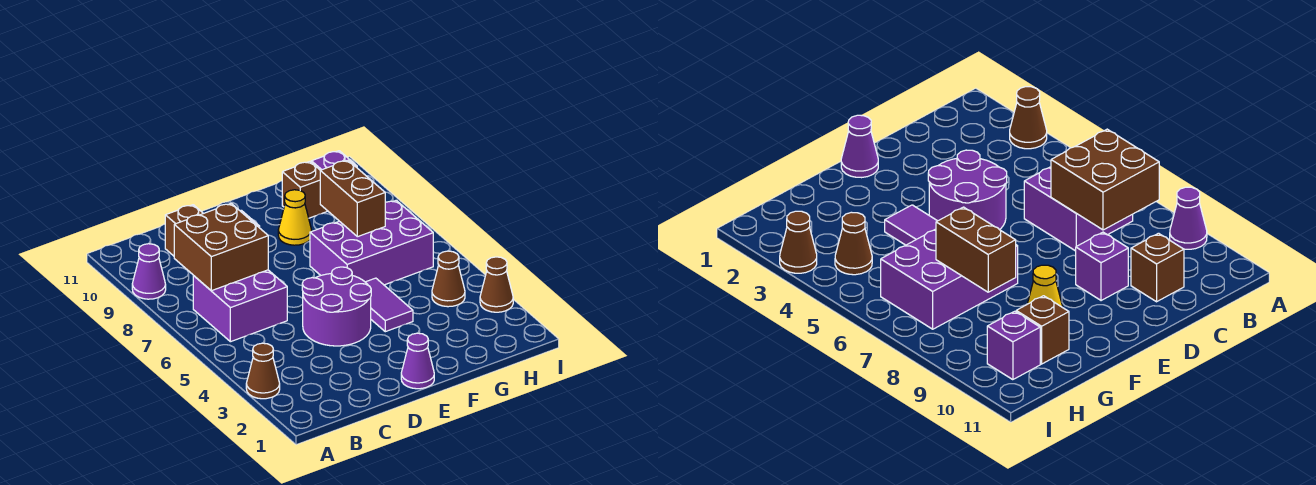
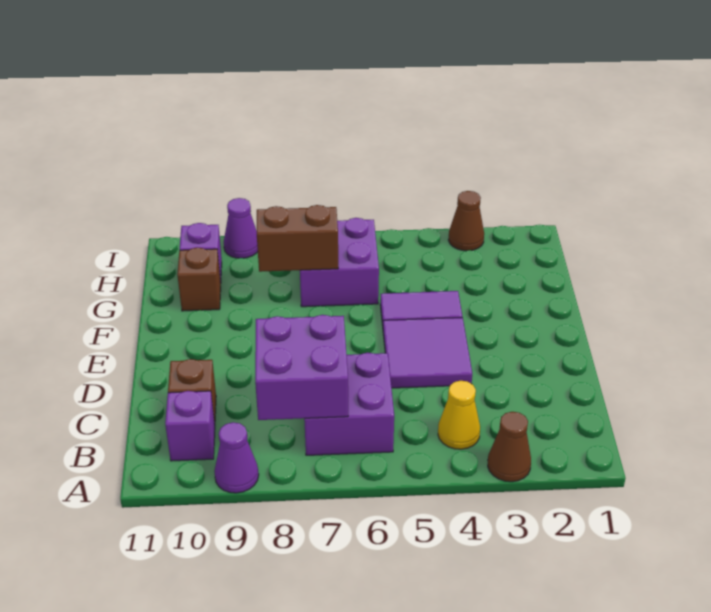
brown 2x2 brick [174,203,268,291] -> purple 2x2 brick [255,315,348,420]
purple 2x2 round brick [302,267,371,346] -> purple 2x2 tile [383,318,472,388]
purple 1x1 brick [1076,232,1128,301] -> purple 1x1 brick moved to [165,391,215,461]
purple 1x1 cone [401,333,434,389] -> purple 1x1 cone moved to [224,198,258,258]
purple 2x3 brick [310,200,433,285] -> purple 2x2 brick [300,218,379,307]
yellow 1x1 cone [278,190,312,245] -> yellow 1x1 cone moved to [438,381,480,449]
brown 1x1 cone [432,251,465,307] -> none

